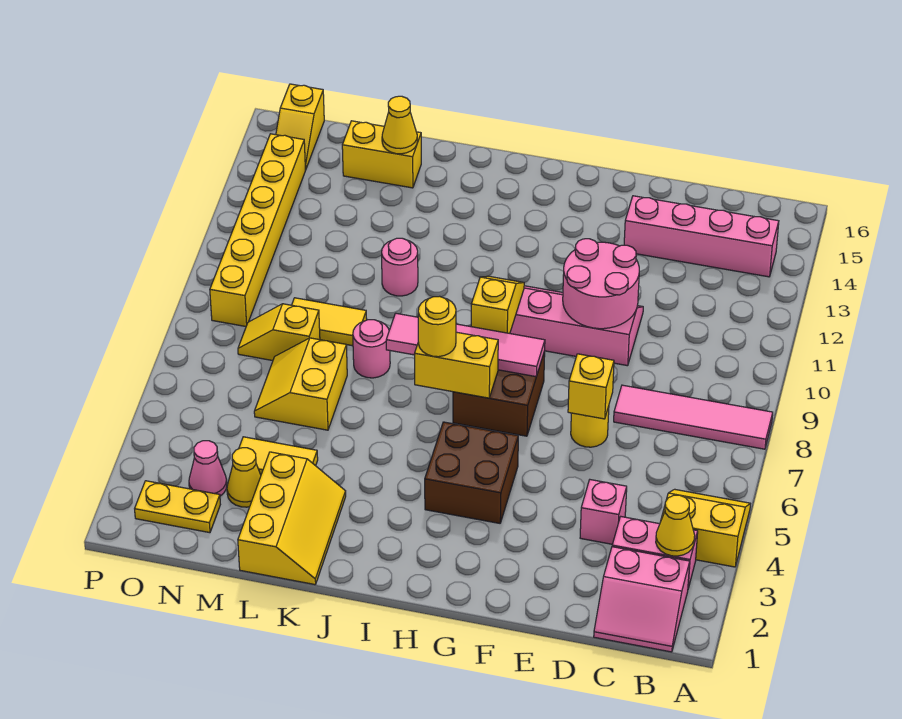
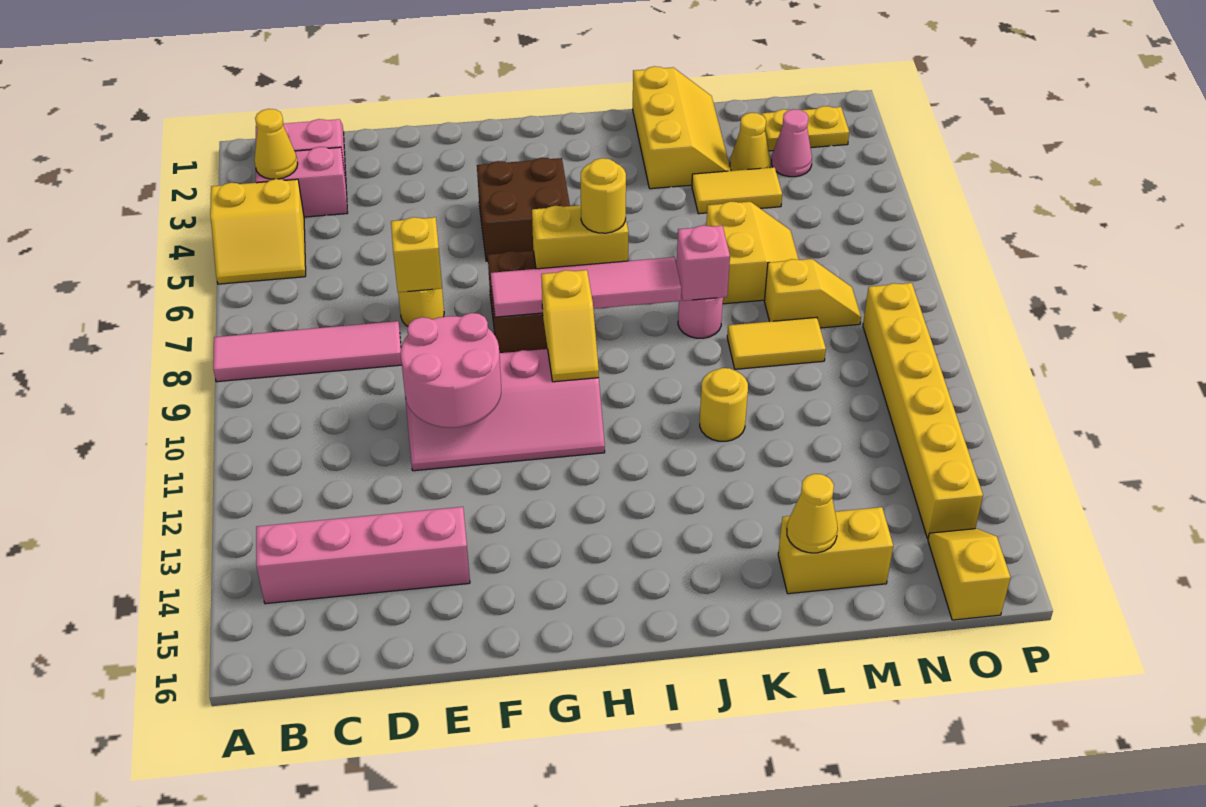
pink 1x1 brick [580,480,627,544] -> pink 1x1 brick moved to [677,225,730,301]
yellow 2x3 slope [238,452,346,585] -> yellow 2x3 slope turned to [633,66,731,189]
pink 1x1 round brick [382,238,418,296] -> yellow 1x1 round brick [700,368,748,441]

